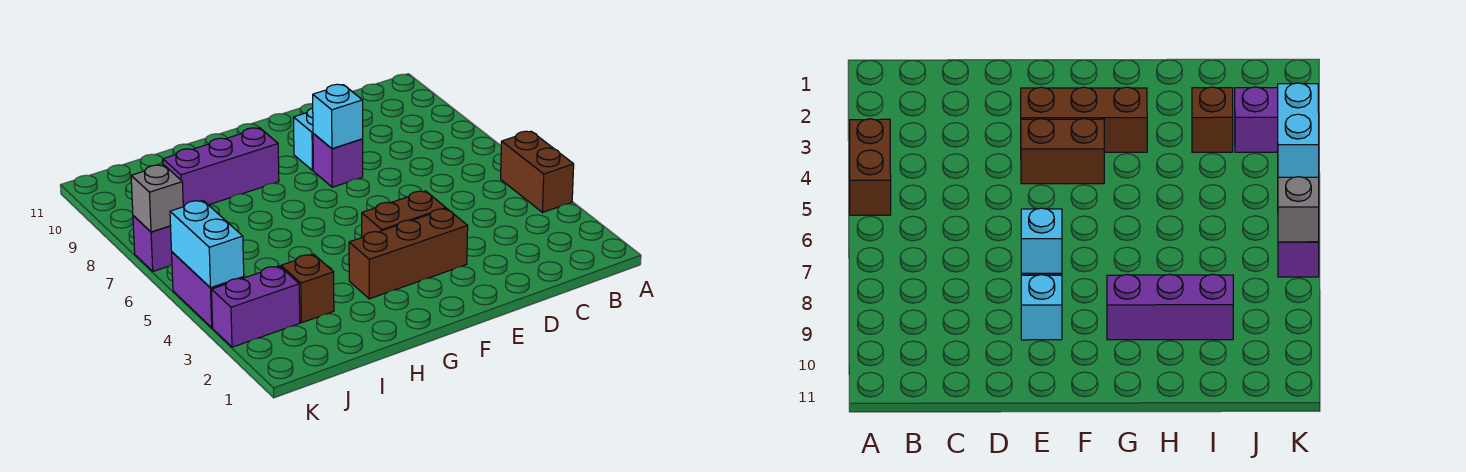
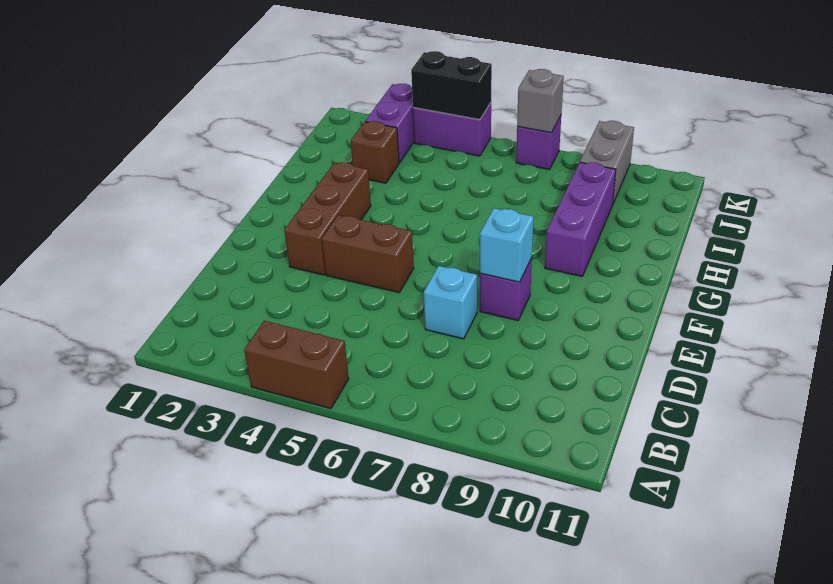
brown 1x2 brick [362,191,446,237] -> brown 1x2 brick turned to [322,215,414,293]
cyan 1x1 brick [293,108,313,171] -> cyan 1x1 brick moved to [424,266,477,339]
none -> grey 1x2 brick [580,121,634,203]
cyan 1x2 brick [170,201,244,287] -> black 1x2 brick [411,51,492,120]

